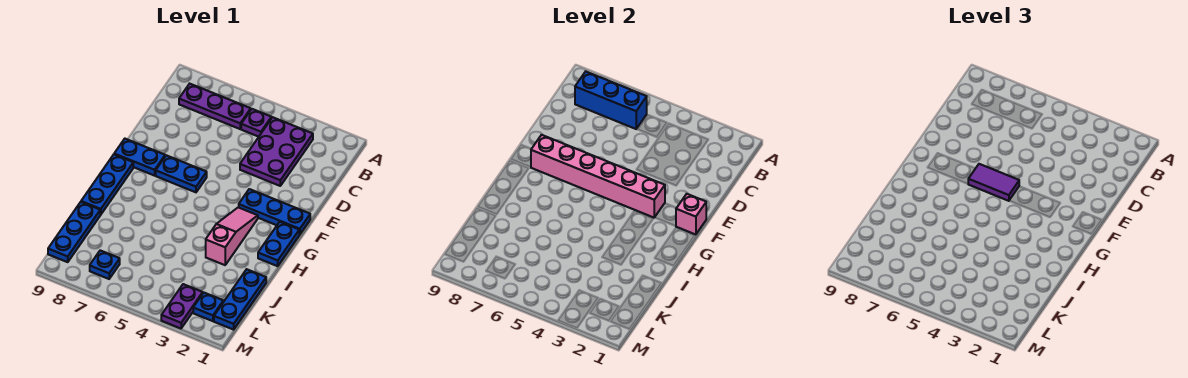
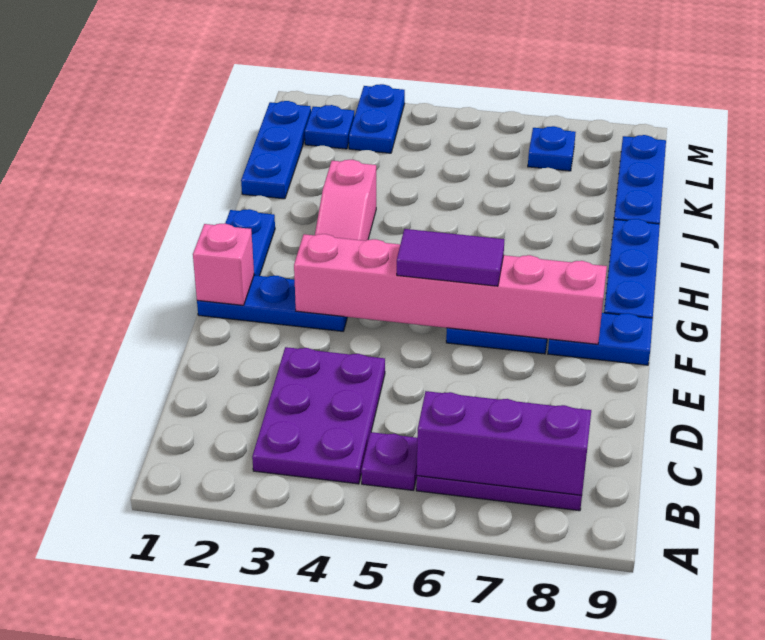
blue 1x3 brick [575,72,647,129] -> purple 1x3 brick [417,391,591,495]
purple 1x2 plate [161,284,203,328] -> blue 1x2 plate [349,84,405,153]

